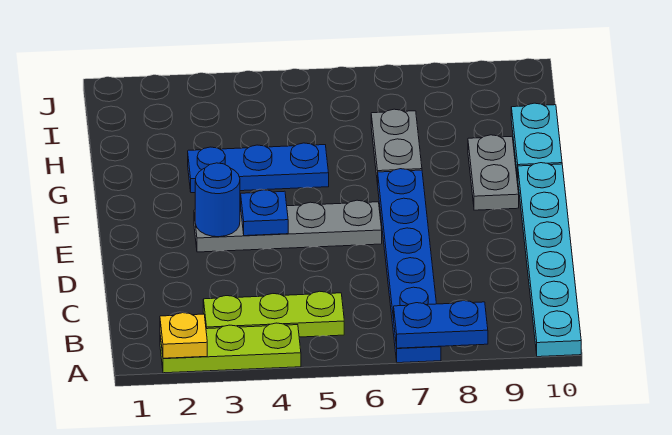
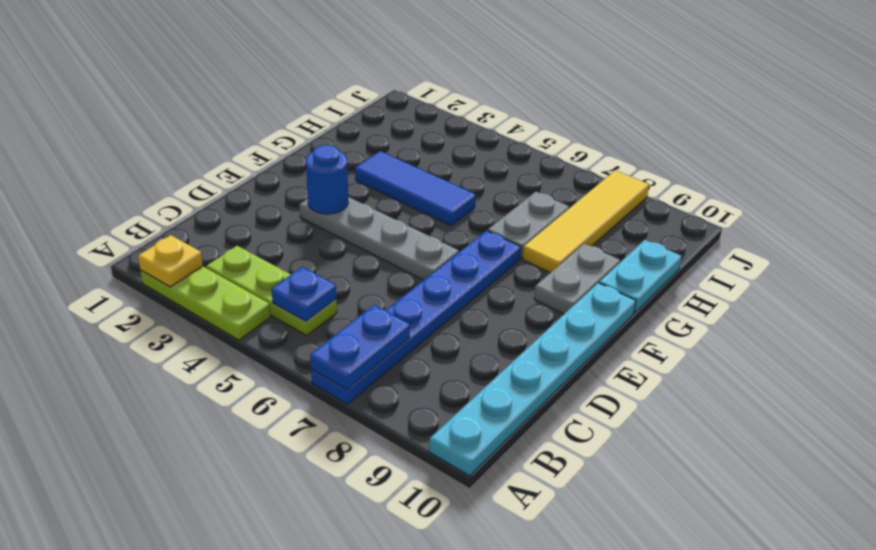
blue 1x2 plate [394,301,488,348] -> blue 1x2 plate turned to [310,305,410,390]
blue 1x1 plate [241,190,288,236] -> blue 1x1 plate moved to [272,267,336,321]
blue 1x3 plate [188,143,329,193] -> blue 1x3 tile [355,151,476,225]
none -> yellow 1x4 tile [523,170,649,273]

